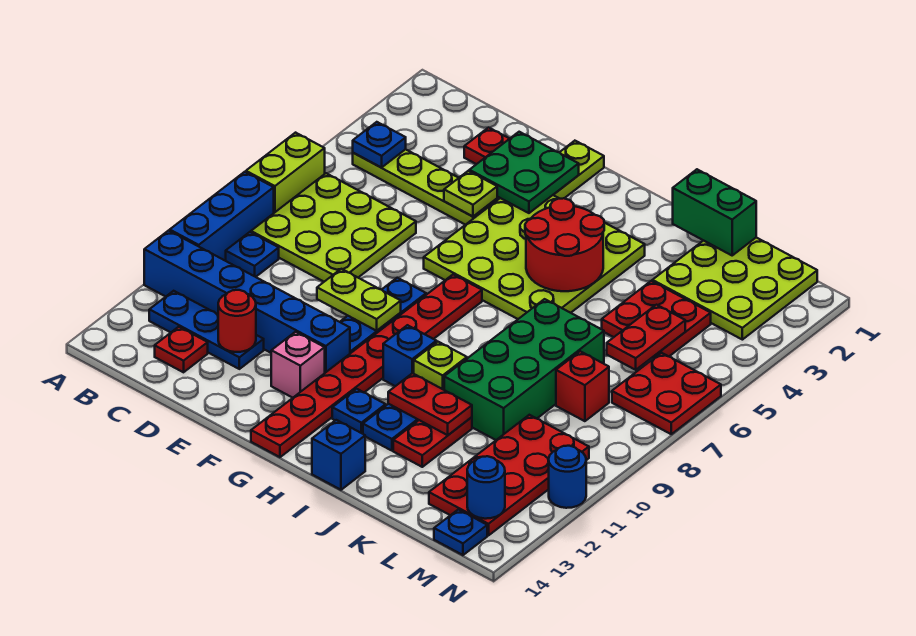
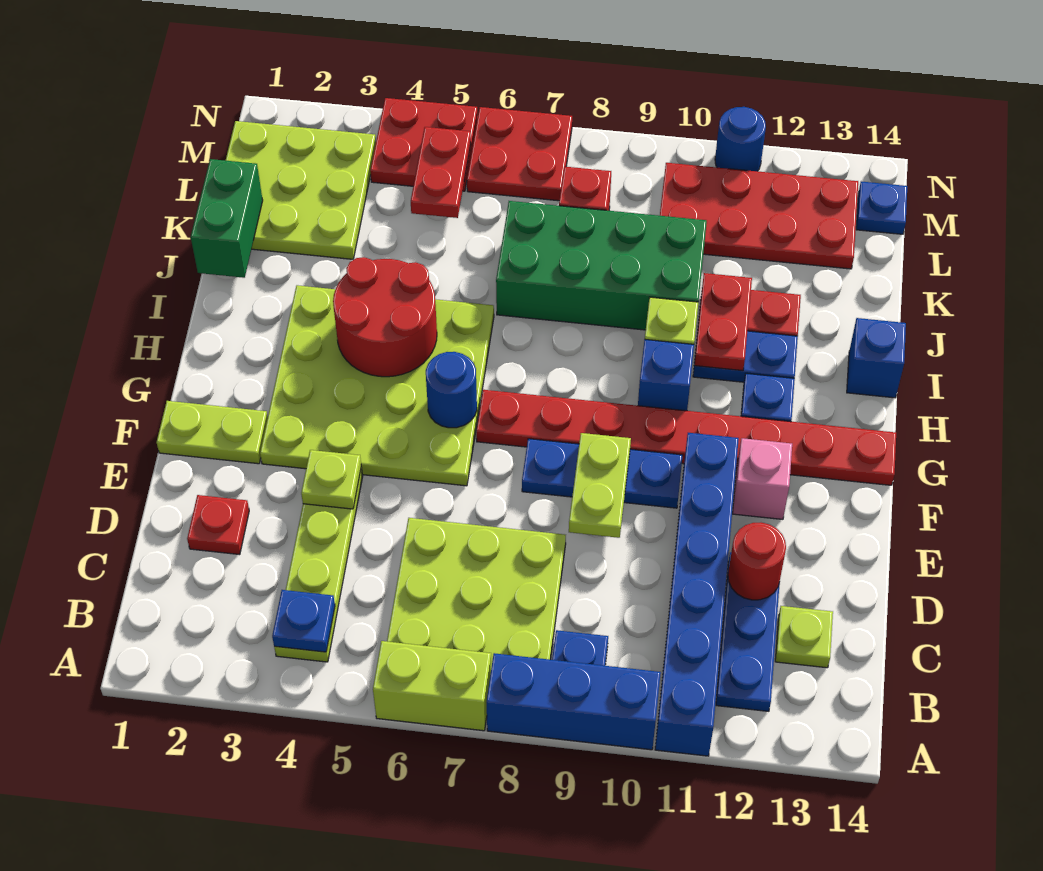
red 1x1 plate [155,327,208,372] -> lime 1x1 plate [775,606,833,668]
green 2x2 plate [469,132,579,213] -> none
red 2x2 plate [602,281,711,359] -> red 2x2 plate moved to [370,98,478,191]
red 1x2 plate [607,305,685,370] -> red 1x2 plate turned to [411,127,471,218]
blue 1x1 round brick [467,456,505,519] -> blue 1x1 round brick moved to [426,352,477,428]

